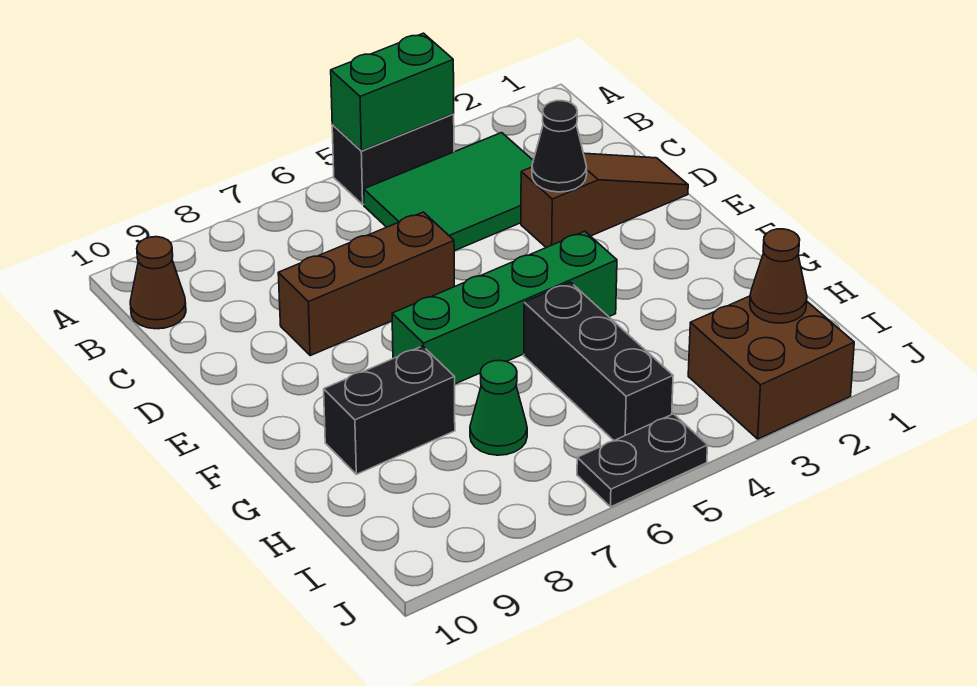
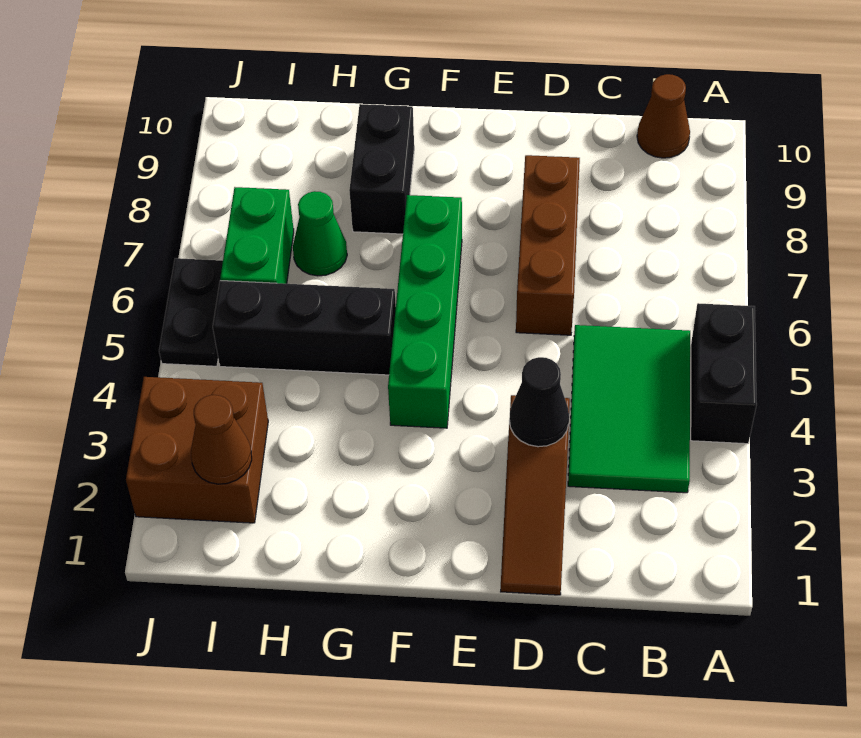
green 1x2 brick [331,33,454,151] -> green 1x2 brick moved to [220,187,294,284]

